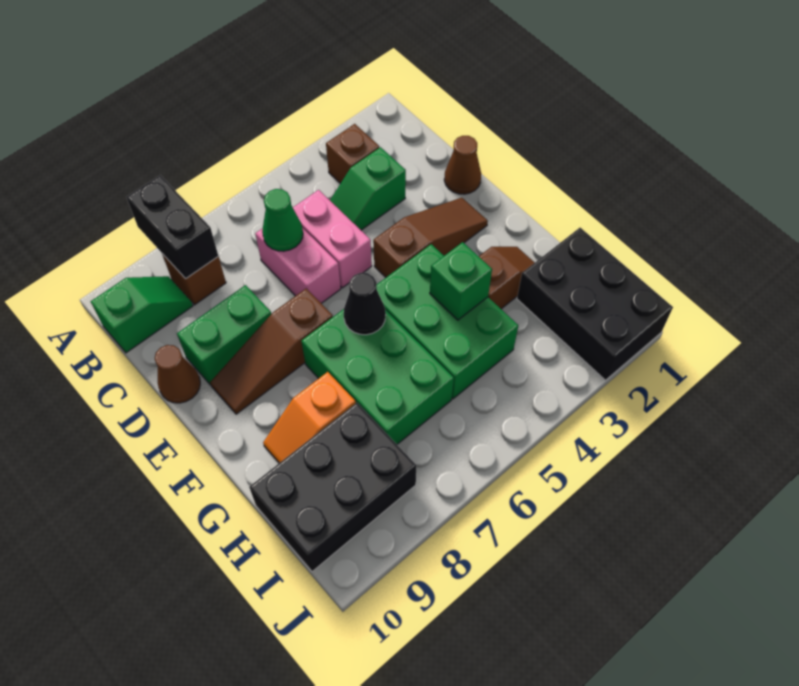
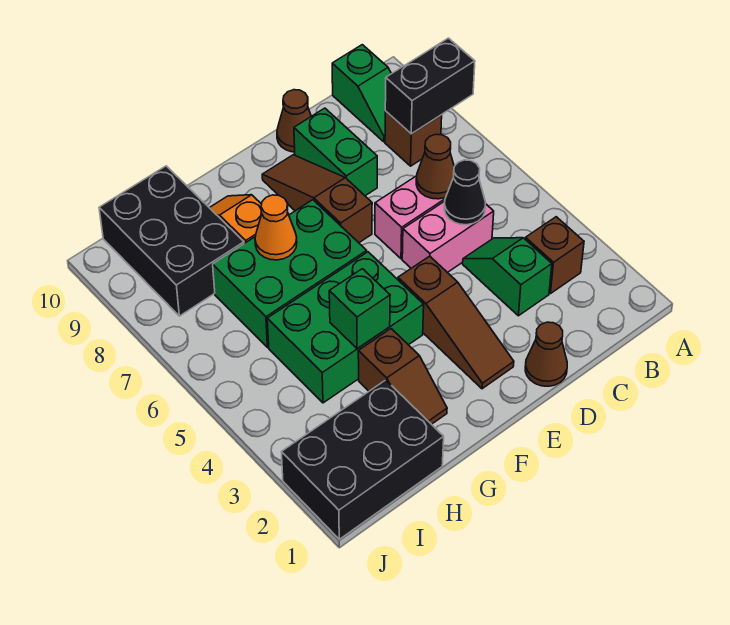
green 1x1 cone [262,189,303,251] -> brown 1x1 cone [416,134,454,199]
black 1x1 cone [344,273,386,335] -> black 1x1 cone moved to [444,160,486,225]
none -> orange 1x1 cone [255,195,297,260]

